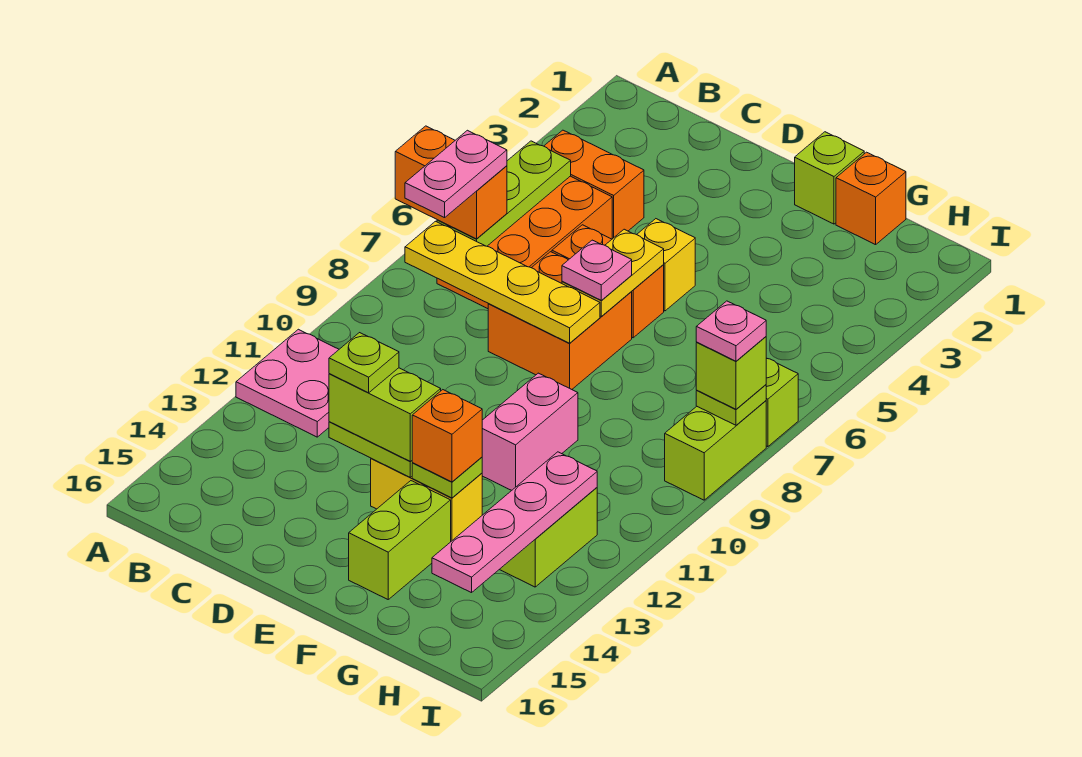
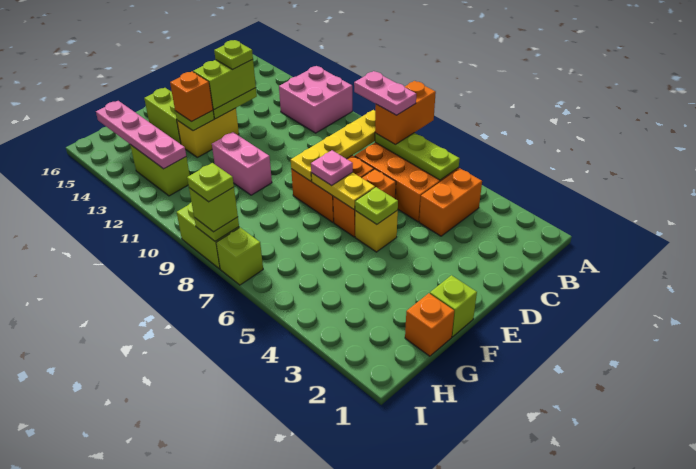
pink 2x2 plate [236,329,339,437] -> pink 2x2 brick [279,66,352,133]
none -> lime 1x1 plate [355,187,398,224]
pink 1x1 plate [696,301,766,361] -> lime 1x1 plate [187,163,234,202]

